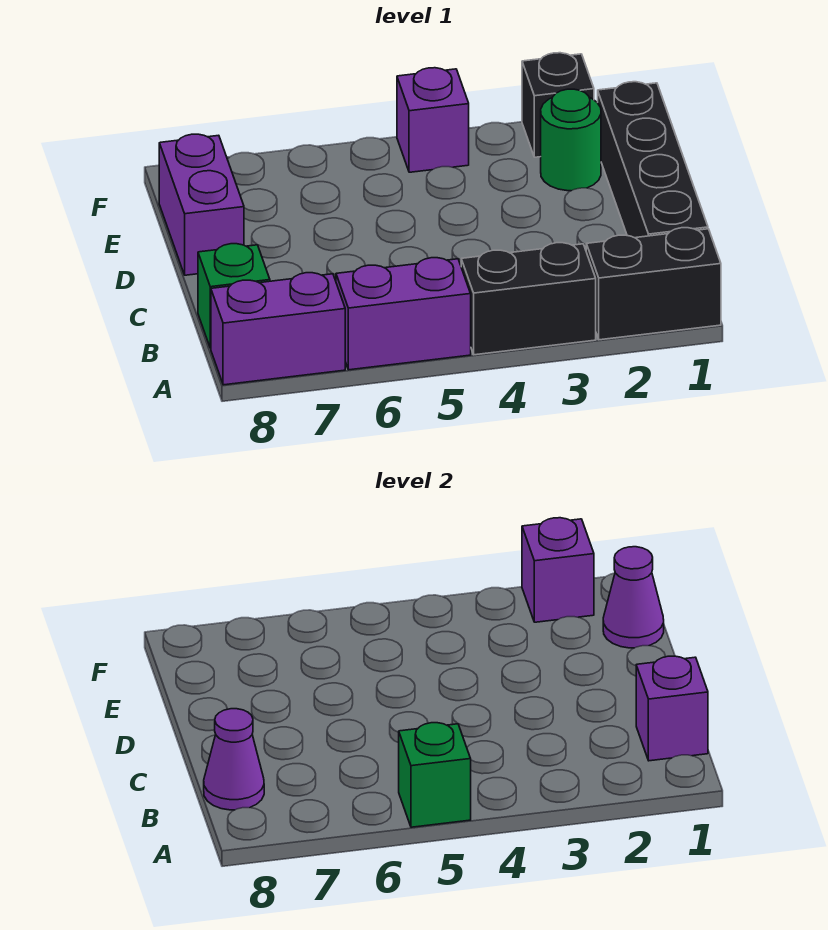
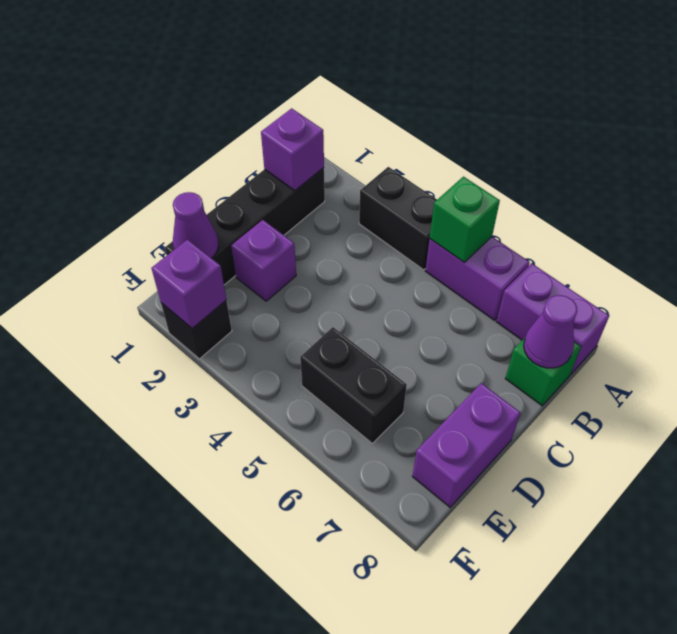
black 1x2 brick [586,228,721,340] -> black 1x2 brick moved to [300,327,407,443]
green 1x1 round brick [541,89,601,191] -> none
purple 1x1 brick [397,68,469,172] -> purple 1x1 brick moved to [231,220,296,301]

